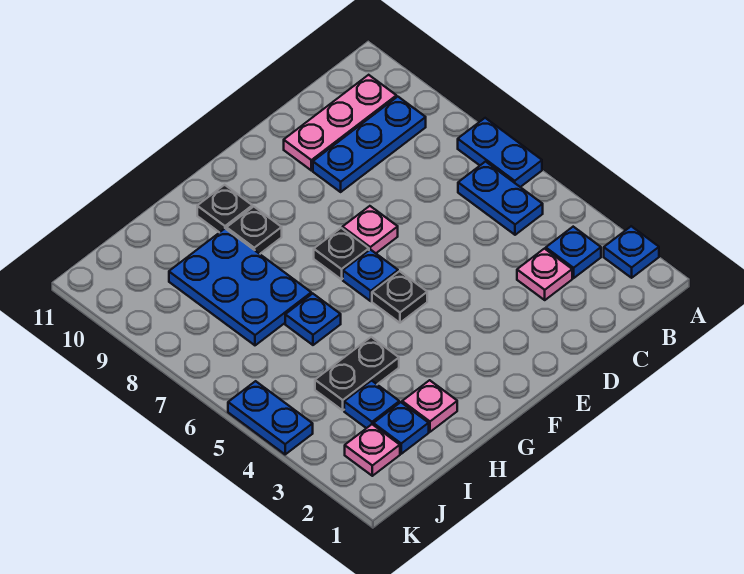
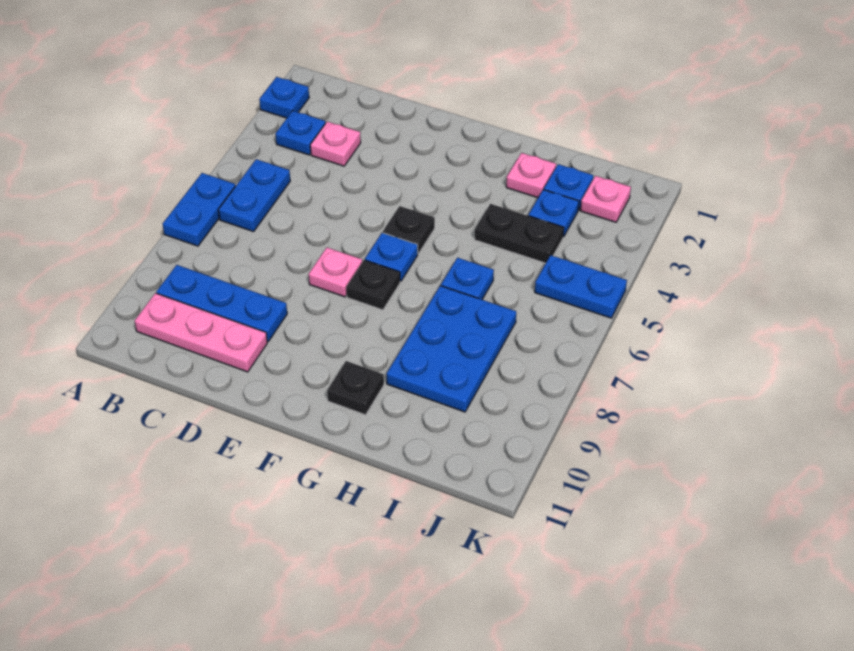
black 1x1 plate [226,207,282,254] -> none
blue 1x2 plate [228,381,313,454] -> blue 1x2 plate turned to [535,255,627,318]

